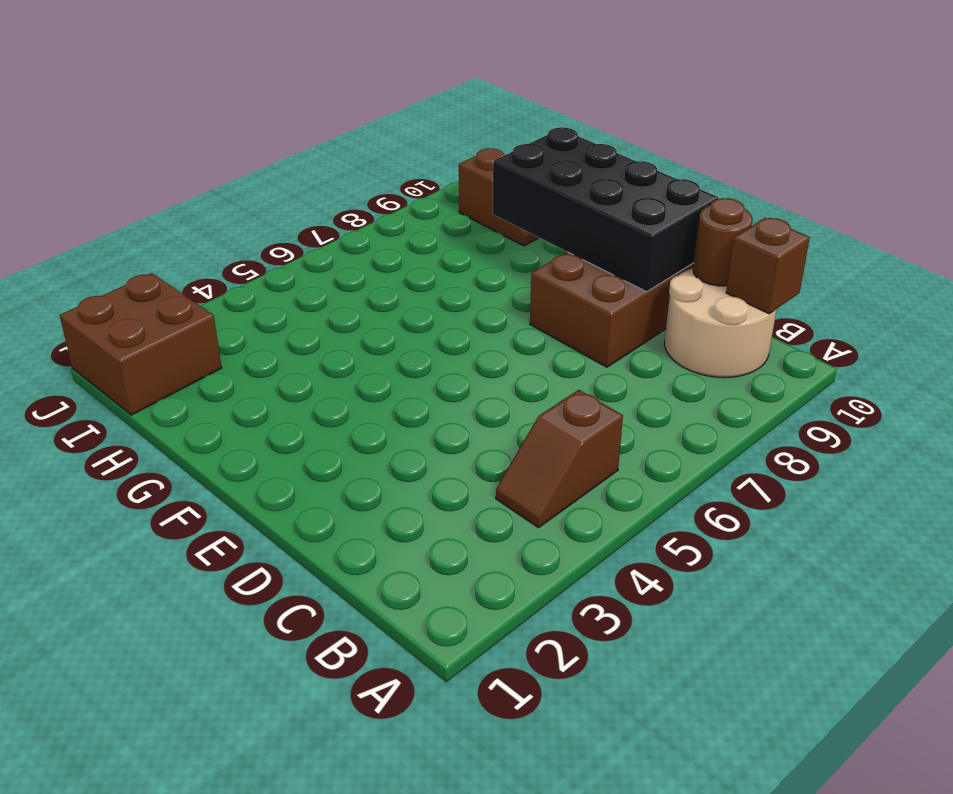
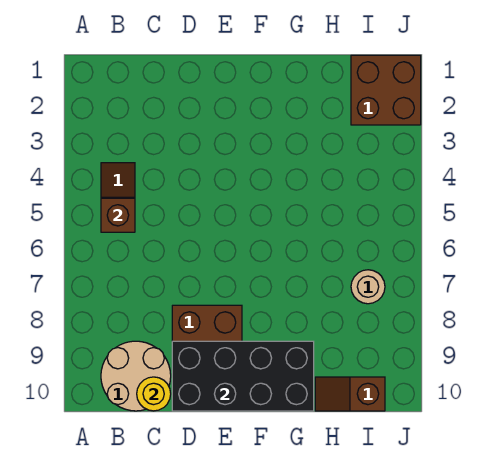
brown 1x1 brick [726,218,810,314] -> brown 1x1 brick moved to [101,198,135,232]
brown 1x1 round brick [693,198,753,286] -> yellow 1x1 round brick [137,377,171,411]
none -> tan 1x1 round brick [351,270,385,304]

